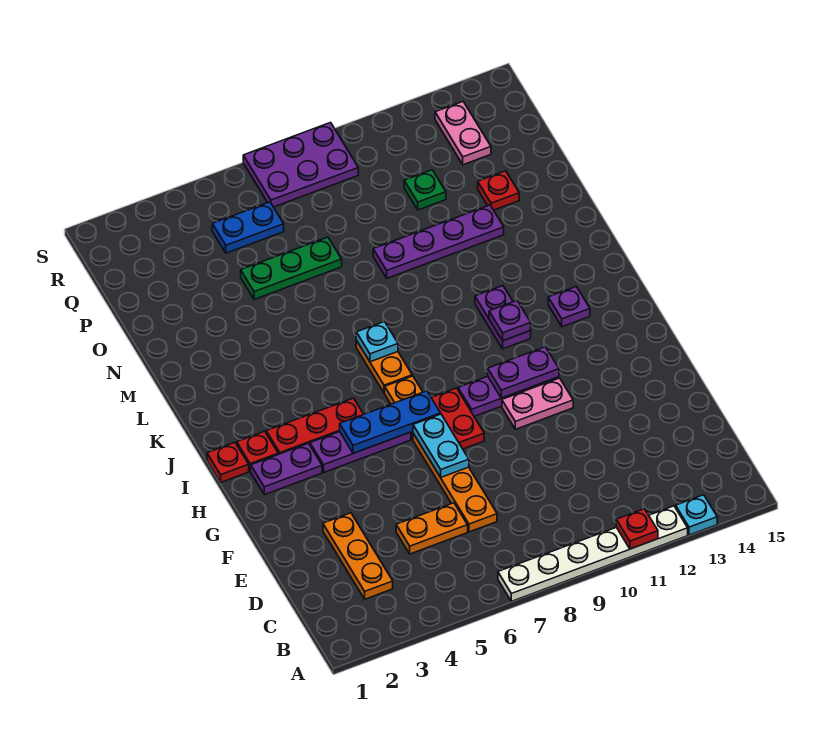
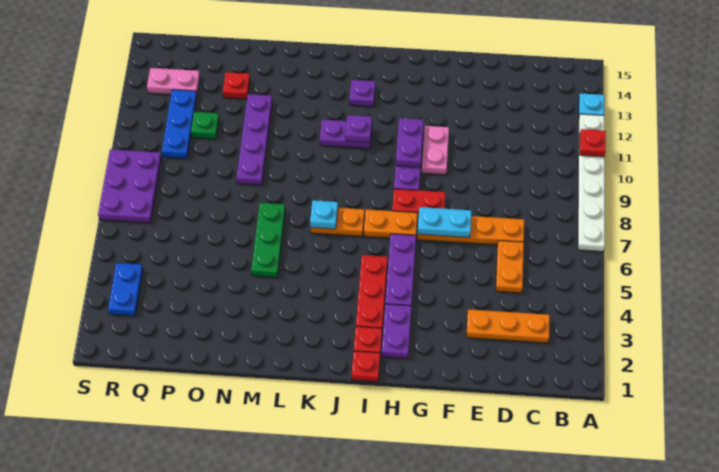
blue 1x3 plate [340,391,441,453] -> blue 1x3 plate moved to [162,90,197,159]
green 1x3 plate [241,237,342,300] -> green 1x3 plate moved to [251,203,285,277]
blue 1x2 plate [212,202,284,253] -> blue 1x2 plate moved to [108,263,143,316]

